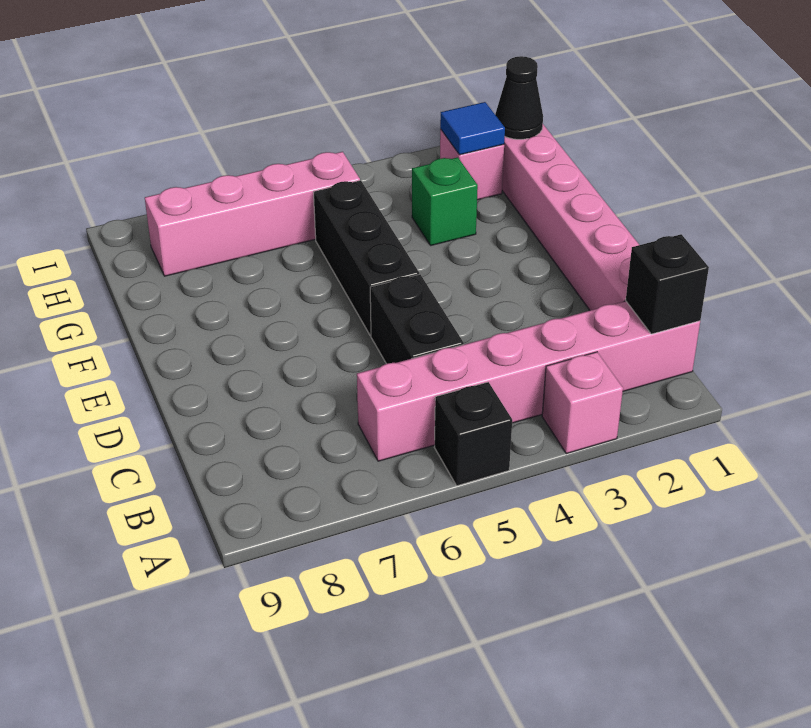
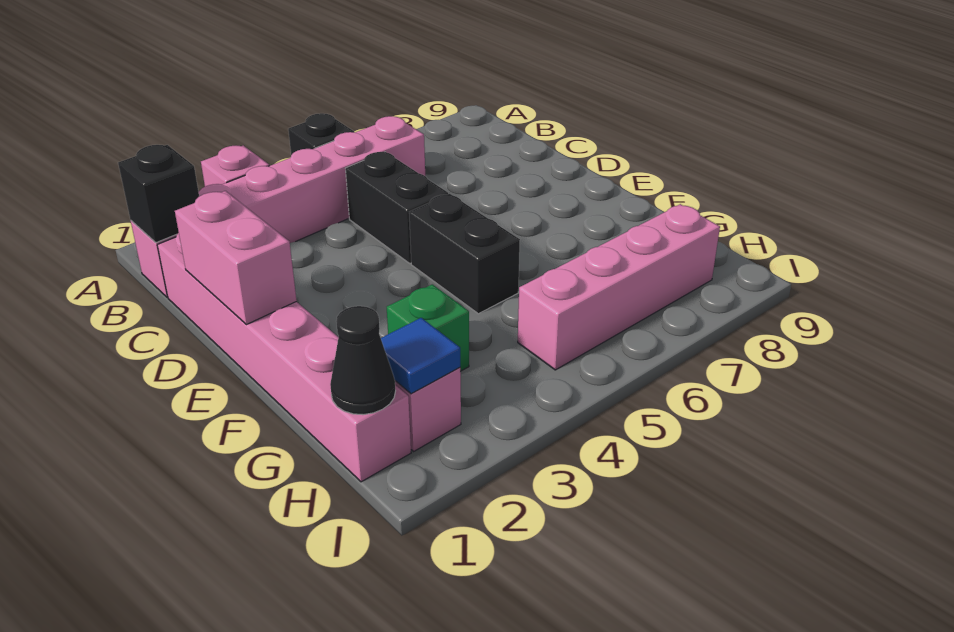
none -> pink 1x2 brick [175,191,297,325]
black 1x3 brick [314,180,419,336] -> black 1x2 brick [409,194,520,314]

